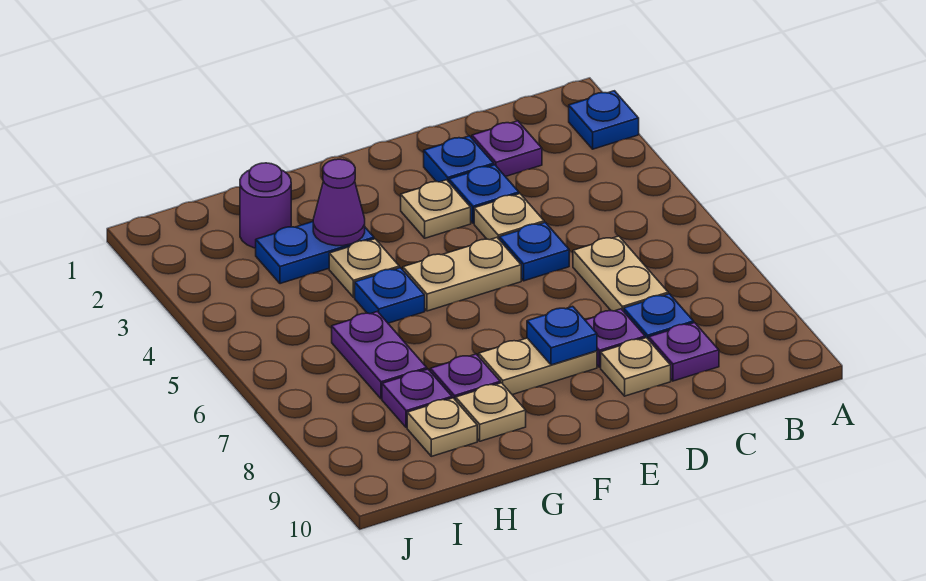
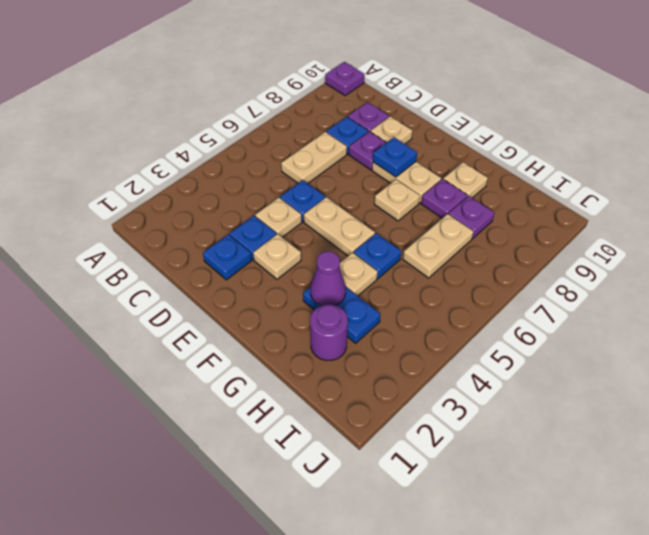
blue 1x1 plate [569,91,639,149] -> none
purple 1x1 plate [472,121,542,177] -> purple 1x1 plate moved to [325,62,365,95]
purple 1x2 plate [332,312,427,399] -> tan 1x2 plate [403,214,473,278]
tan 1x1 plate [407,398,477,456] -> tan 1x1 plate moved to [374,179,420,221]

